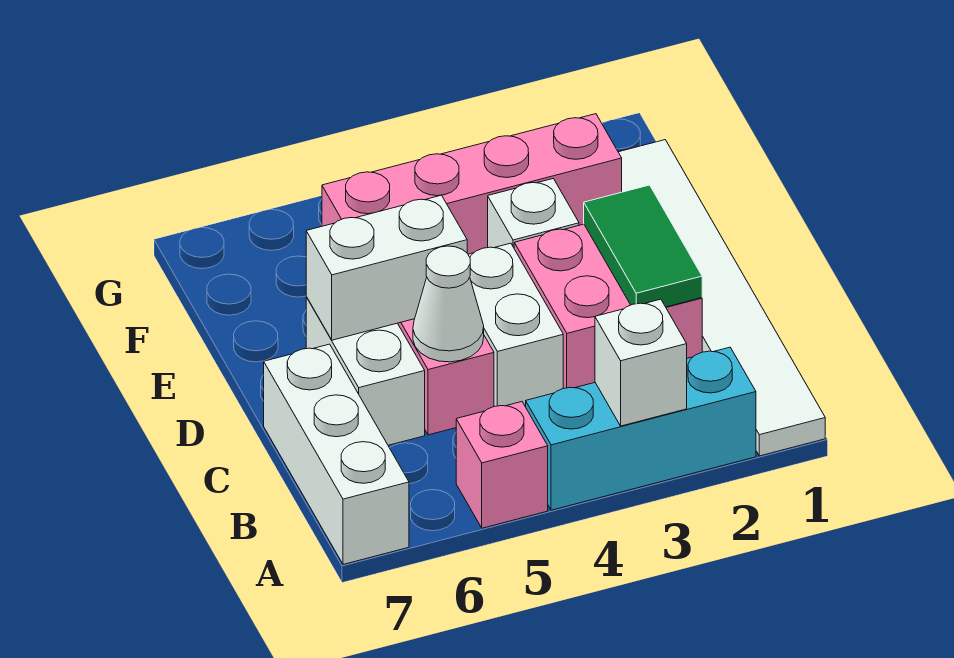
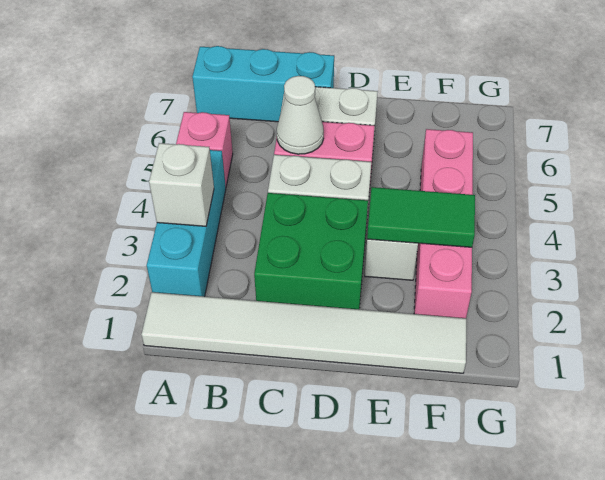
white 1x3 brick [264,344,409,564] -> cyan 1x3 brick [192,46,334,122]
pink 2x2 brick [514,224,702,388] -> green 2x2 brick [254,193,368,310]
green 1x2 tile [584,185,702,307] -> green 1x2 tile moved to [367,187,475,247]
white 1x2 brick [306,195,467,340] -> none

